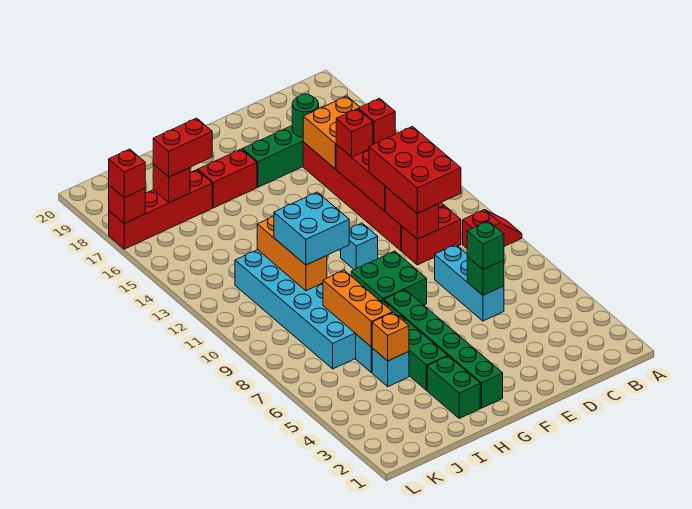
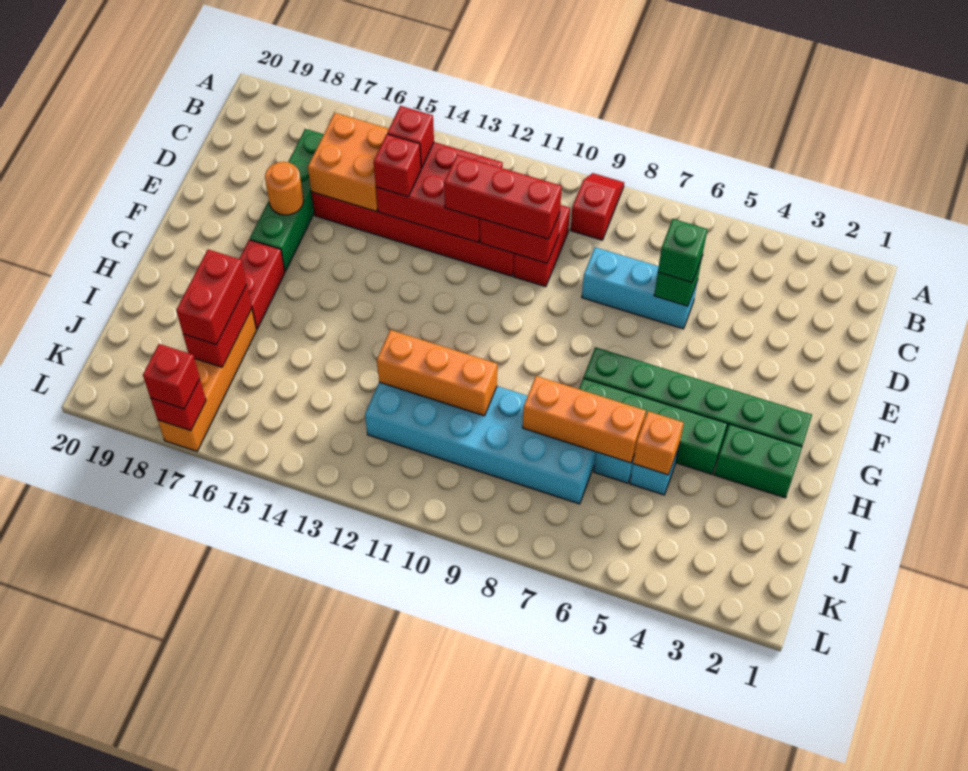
red 2x3 brick [369,126,461,213] -> red 1x3 brick [444,155,562,239]
green 1x1 round brick [292,94,319,137] -> none
none -> orange 1x1 round brick [265,162,304,215]
green 2x2 brick [351,251,427,305] -> none
cyan 1x1 brick [341,223,378,270] -> none
cyan 2x2 brick [274,192,349,265] -> none
red 1x4 brick [109,170,212,249] -> orange 1x4 brick [158,309,257,451]
red 1x1 brick [153,164,190,203] -> red 1x2 brick [183,285,252,367]

